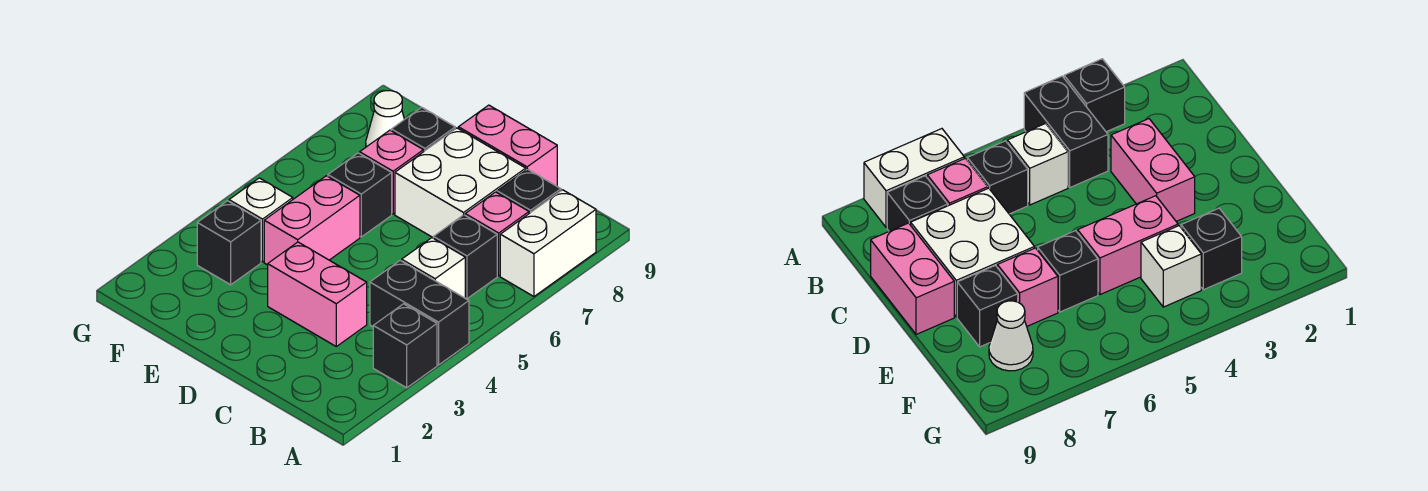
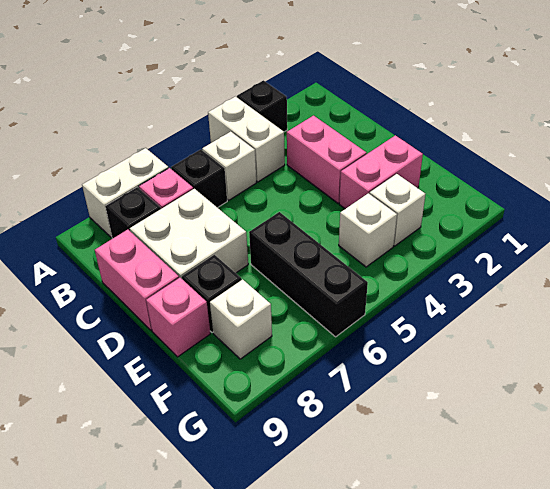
black 1x2 brick [370,261,469,365] -> white 1x2 brick [208,97,285,182]
pink 1x2 brick [264,176,360,265] -> pink 1x2 brick moved to [339,135,423,209]
black 1x1 brick [328,153,392,237] -> black 1x3 brick [249,212,368,337]
pink 1x1 brick [360,130,423,214] -> pink 1x1 brick moved to [146,278,210,357]
black 1x1 brick [197,201,261,285] -> white 1x1 brick [370,174,425,246]
white 1x1 cone [366,91,405,147] -> white 1x1 brick [210,279,272,359]

